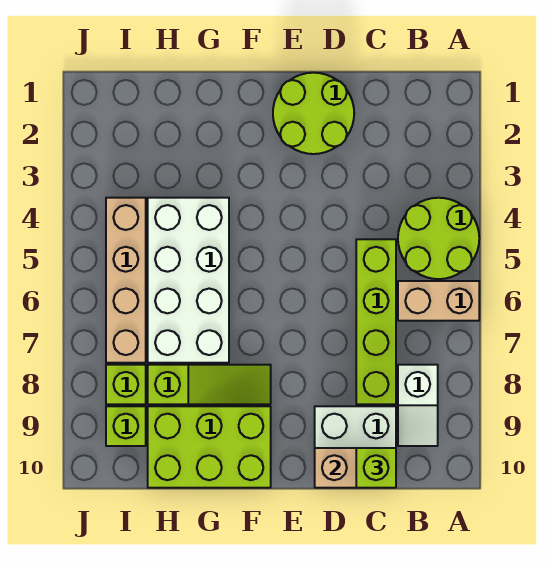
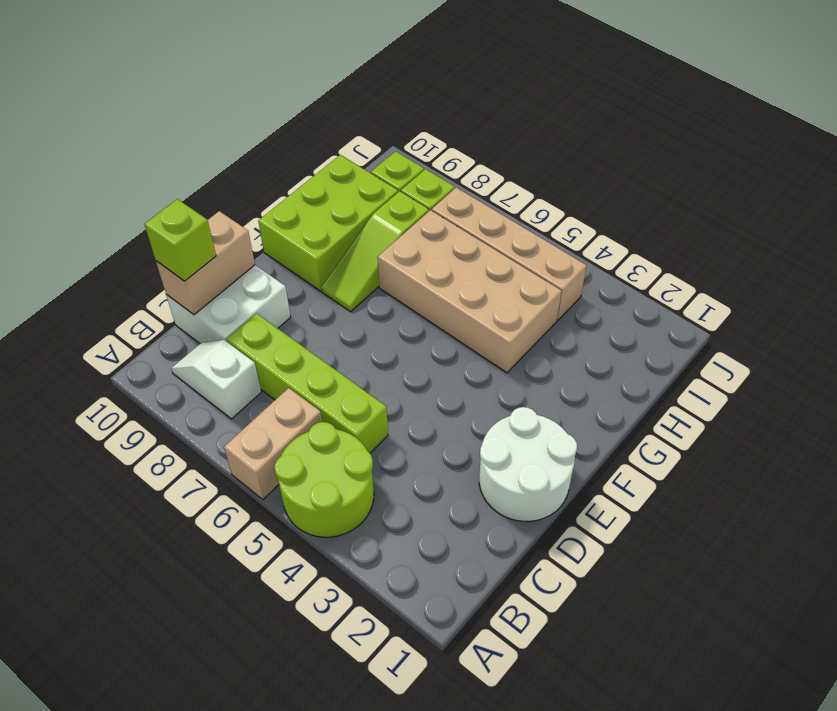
lime 2x2 round brick [273,73,354,154] -> white 2x2 round brick [479,407,577,521]
white 2x4 brick [148,198,229,363] -> tan 2x4 brick [378,210,561,373]

